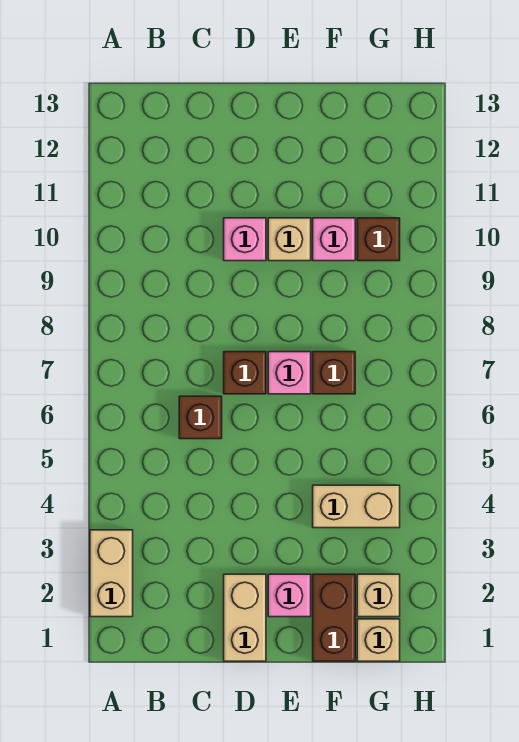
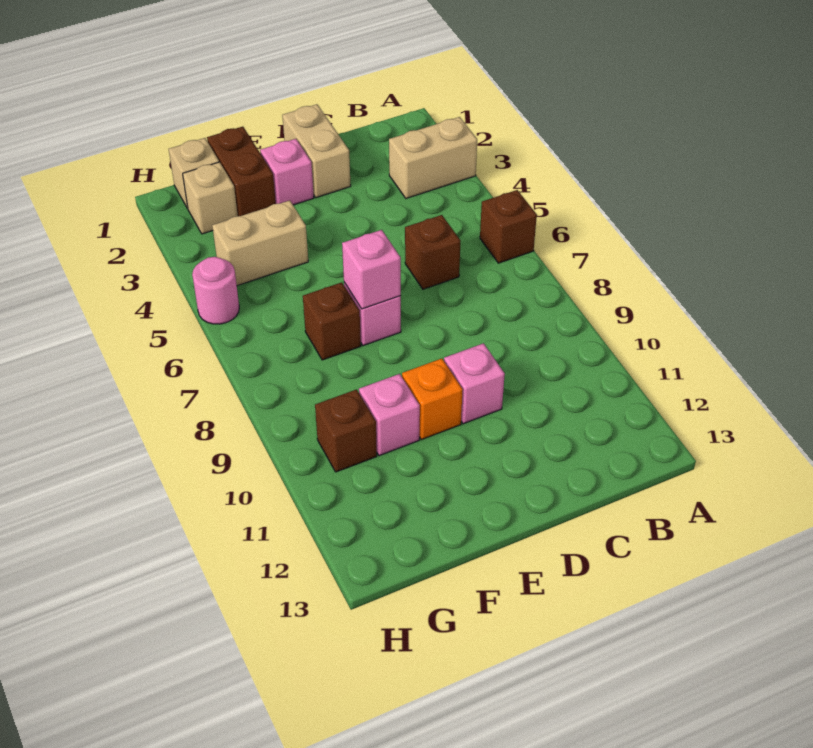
tan 1x2 brick [90,530,133,617] -> tan 1x2 brick turned to [389,117,477,198]
brown 1x1 brick [224,352,266,394] -> brown 1x1 brick moved to [480,190,537,263]
none -> pink 1x1 brick [342,230,401,309]
tan 1x1 brick [268,218,311,261] -> orange 1x1 brick [402,359,463,440]
none -> pink 1x1 round brick [192,257,239,324]

